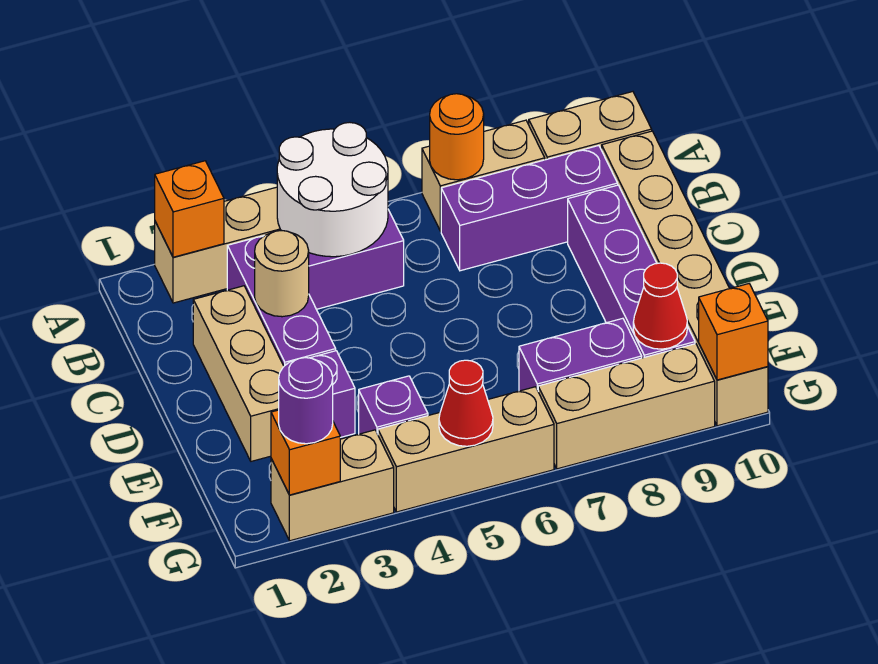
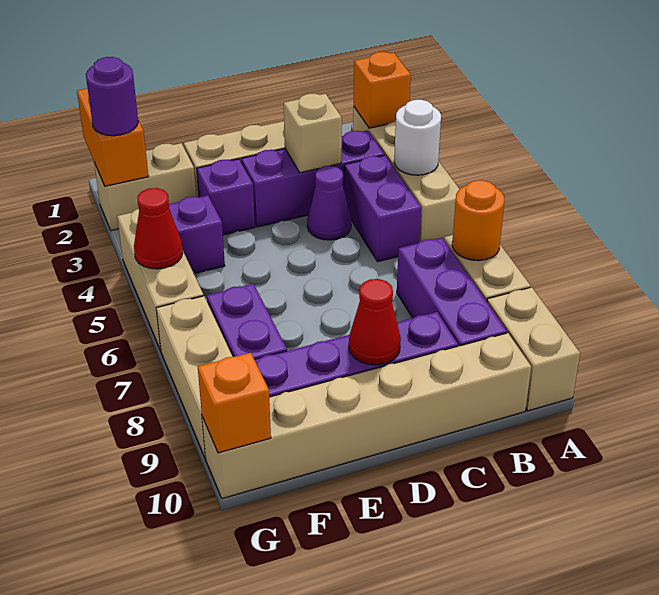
white 2x2 round brick [277,122,388,257] -> white 1x1 round brick [394,100,441,175]
tan 1x1 round brick [255,231,309,317] -> tan 1x1 brick [284,94,342,173]
none -> purple 1x1 cone [307,166,351,240]
red 1x1 cone [633,263,687,349] -> red 1x1 cone moved to [349,279,401,365]
tan 1x2 brick [271,430,394,541] -> tan 1x2 brick turned to [94,143,196,231]
orange 1x1 brick [271,410,340,495] -> orange 1x2 brick [77,88,149,186]

